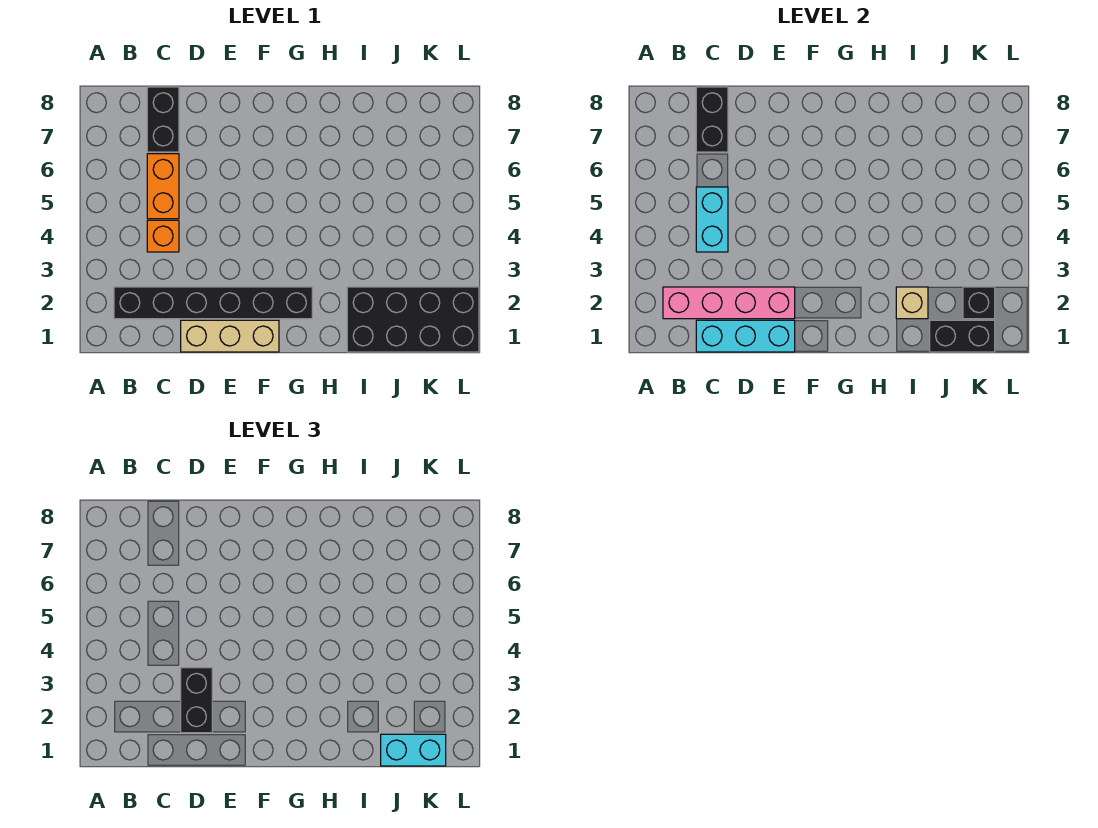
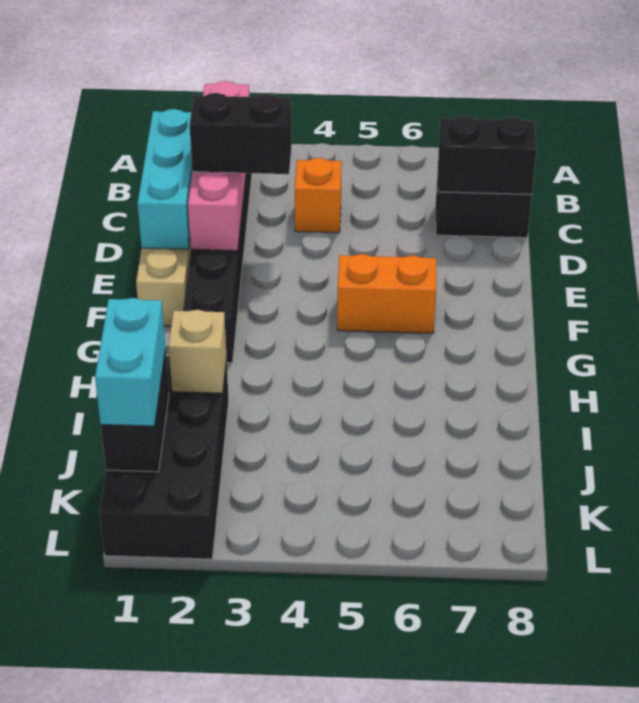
cyan 1x2 brick [696,187,728,252] -> none
orange 1x2 brick [147,154,179,219] -> orange 1x2 brick moved to [337,254,436,333]
black 1x1 brick [963,287,995,319] -> none

